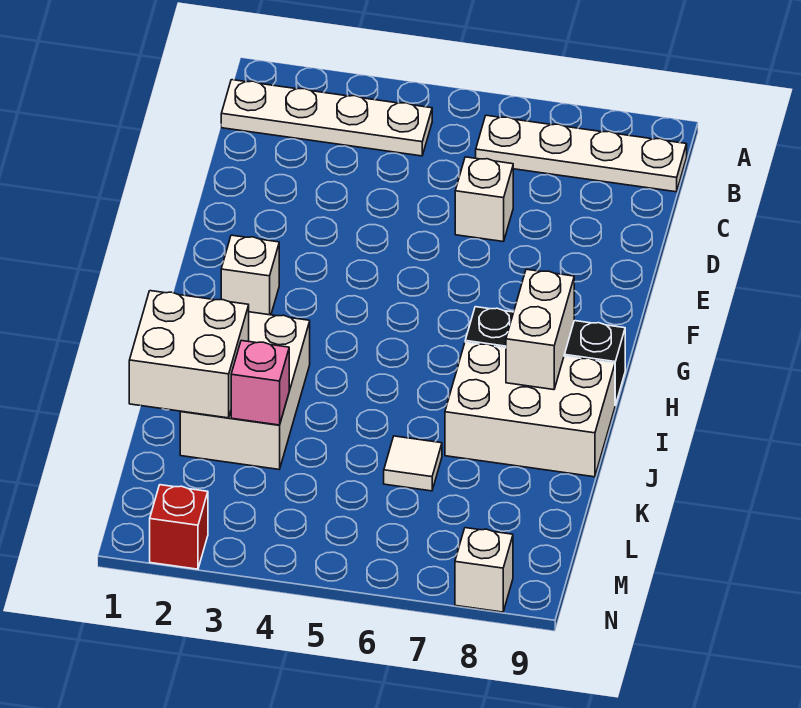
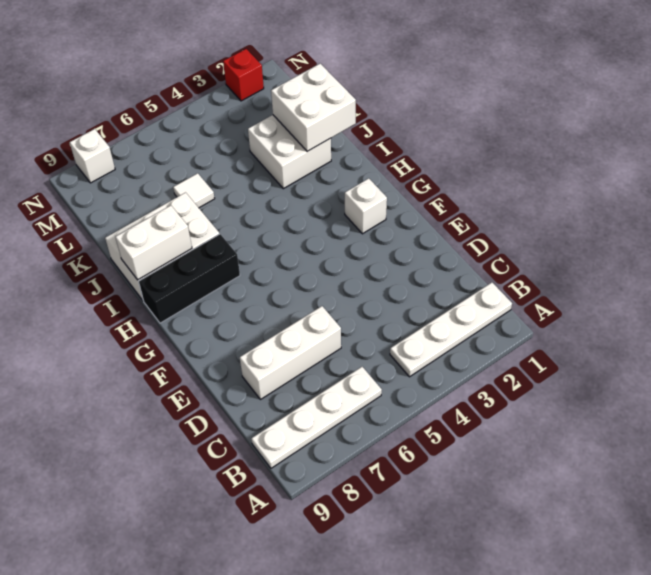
white 1x1 brick [455,157,513,242] -> white 1x3 brick [240,306,341,399]
white 1x2 brick [506,269,574,390] -> white 1x2 brick turned to [115,205,192,280]
white 2x3 brick [180,312,310,469] -> white 2x2 brick [248,115,331,189]
pink 1x1 brick [231,341,289,425] -> none

